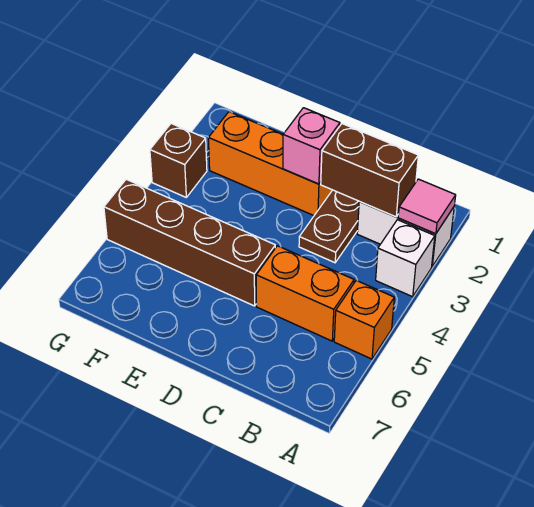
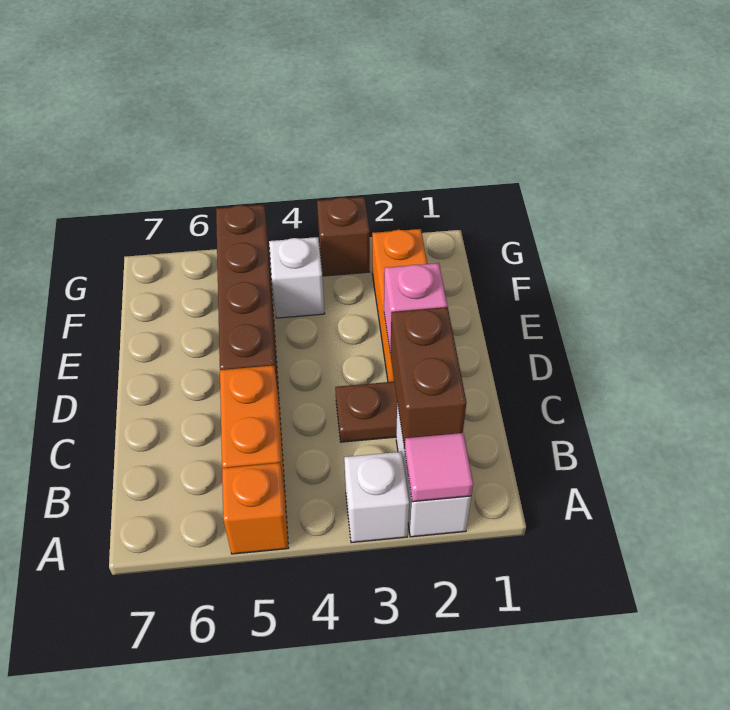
none -> white 1x1 brick [269,237,325,318]

